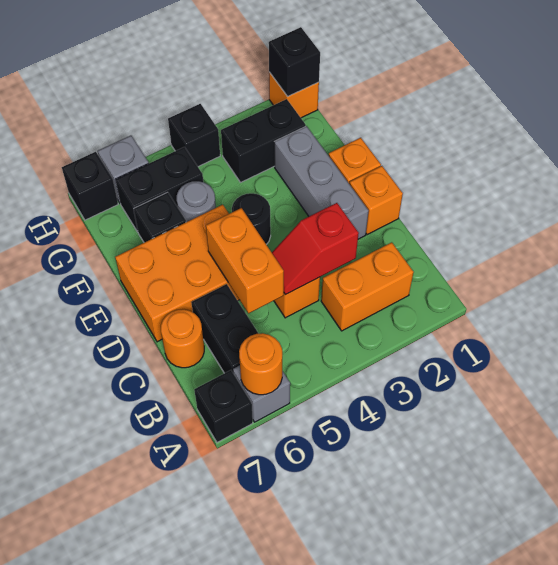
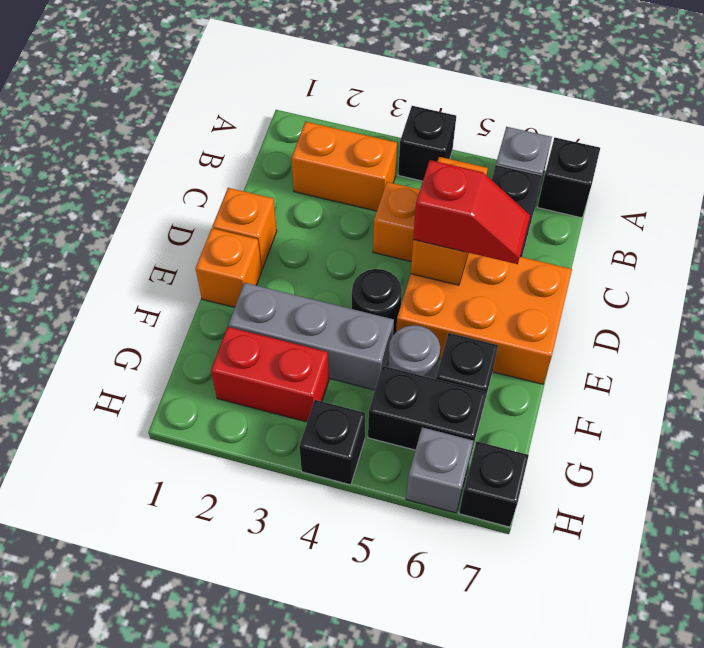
orange 1x1 round brick [239,333,282,395] -> none
red 1x2 slope [272,203,359,295] -> red 1x2 slope moved to [413,160,530,264]
orange 1x1 round brick [161,310,204,368] -> none
grey 1x3 brick [275,126,369,239] -> grey 1x3 brick turned to [228,283,394,390]
black 1x2 brick [221,99,306,183] -> red 1x2 brick [211,327,329,422]
orange 1x1 brick [269,72,319,118] -> none
black 1x1 brick [269,27,320,96] -> black 1x1 brick moved to [398,106,456,181]

